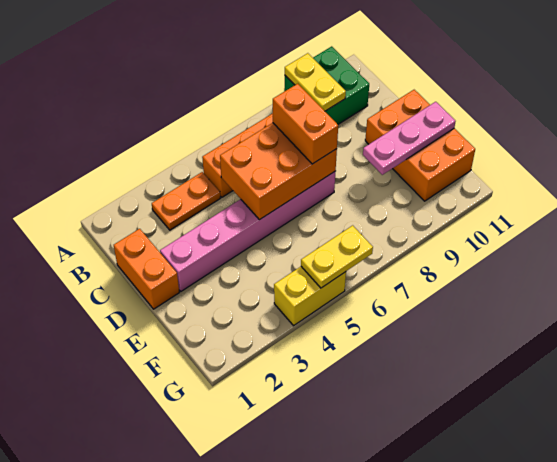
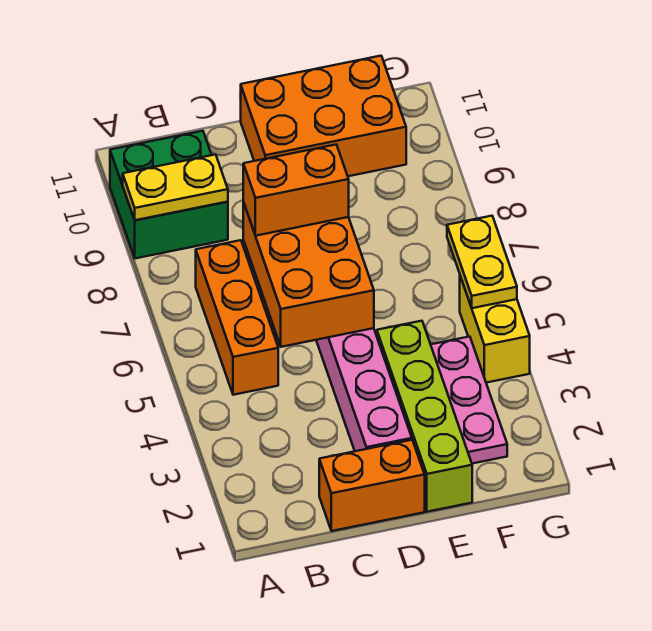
orange 1x2 plate [152,172,220,230] -> none
none -> lime 1x4 brick [377,321,472,512]
pink 1x3 plate [363,102,456,175] -> pink 1x3 plate moved to [431,337,507,464]

